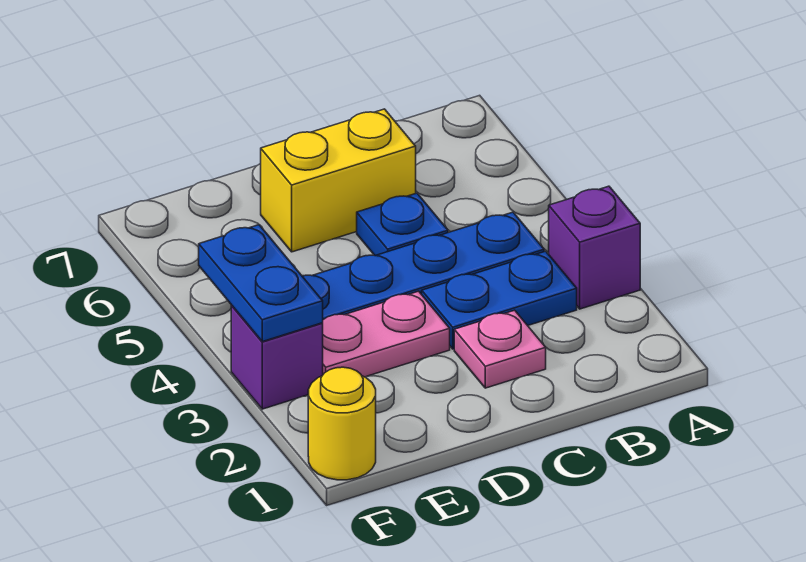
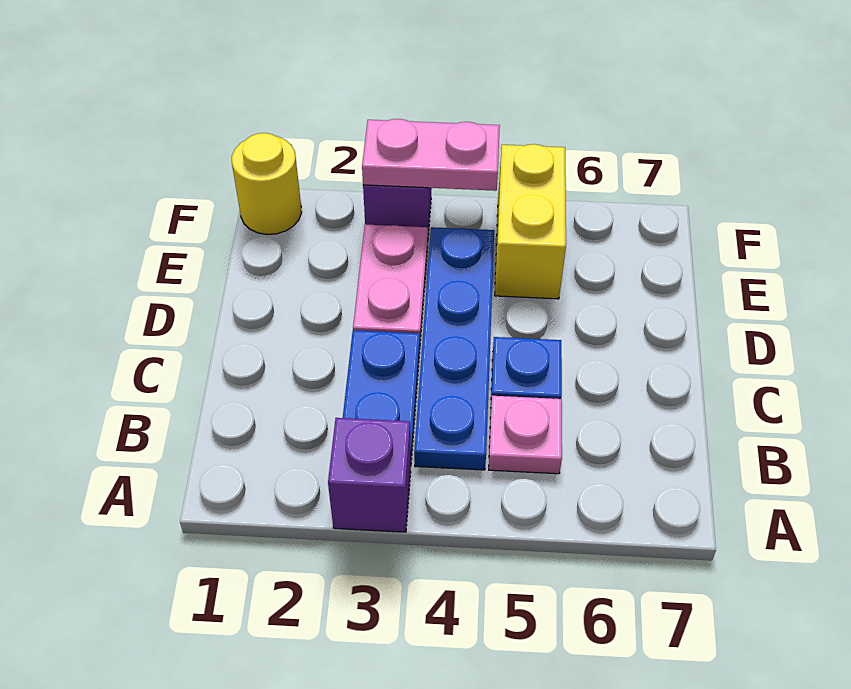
pink 1x1 plate [454,310,546,388] -> pink 1x1 plate moved to [489,396,562,474]
yellow 1x2 brick [261,109,416,252] -> yellow 1x2 brick moved to [495,144,566,299]
blue 1x2 plate [199,225,323,342] -> pink 1x2 plate [362,119,500,191]

